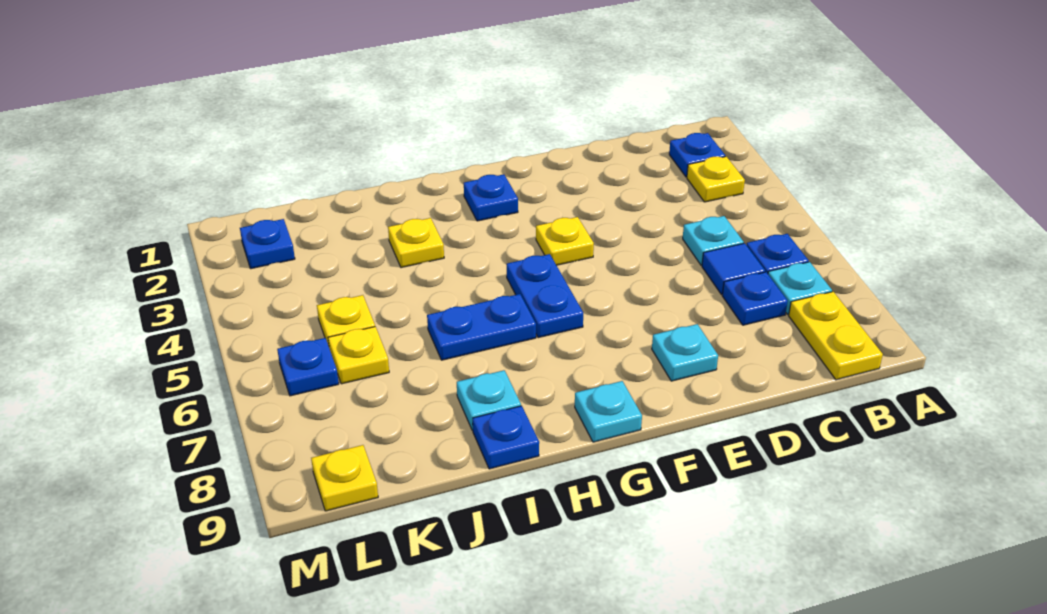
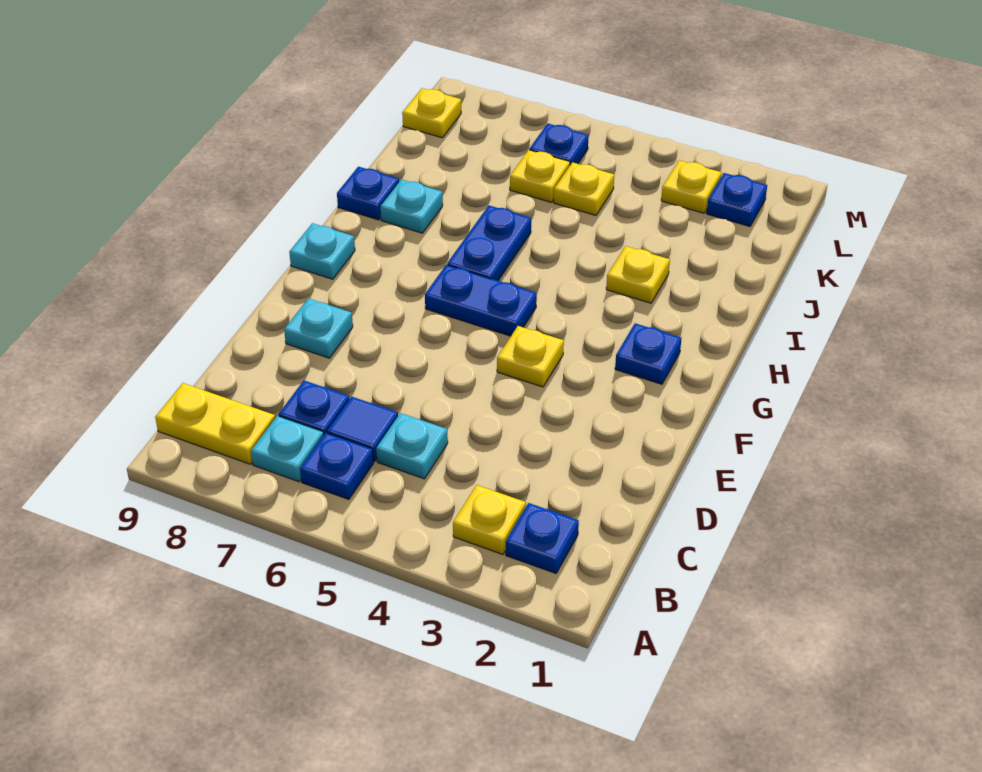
none -> yellow 1x1 plate [661,160,722,213]

